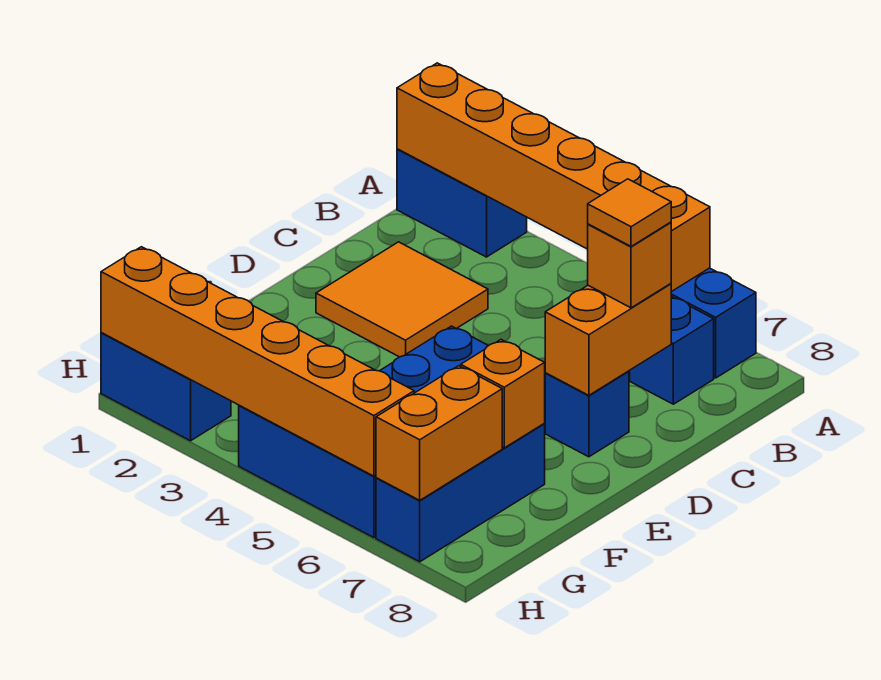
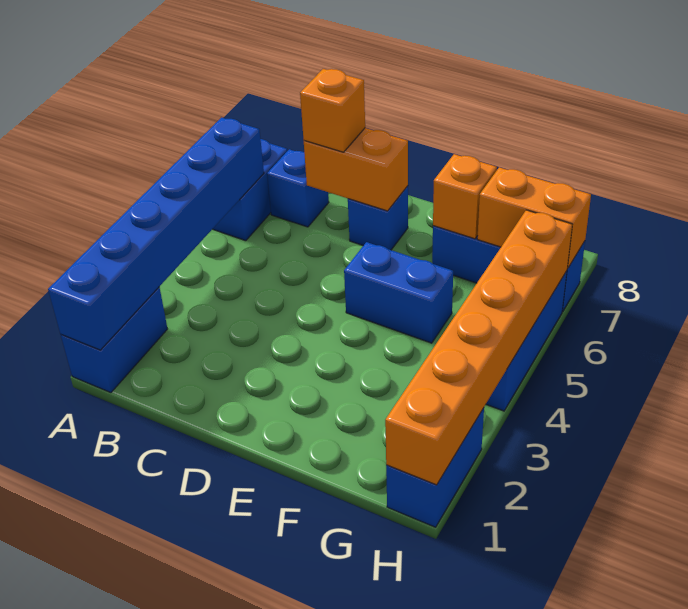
orange 1x6 brick [397,63,710,292] -> blue 1x6 brick [48,118,264,350]
orange 2x2 tile [316,242,488,357] -> none
orange 1x1 tile [588,179,671,246] -> none

